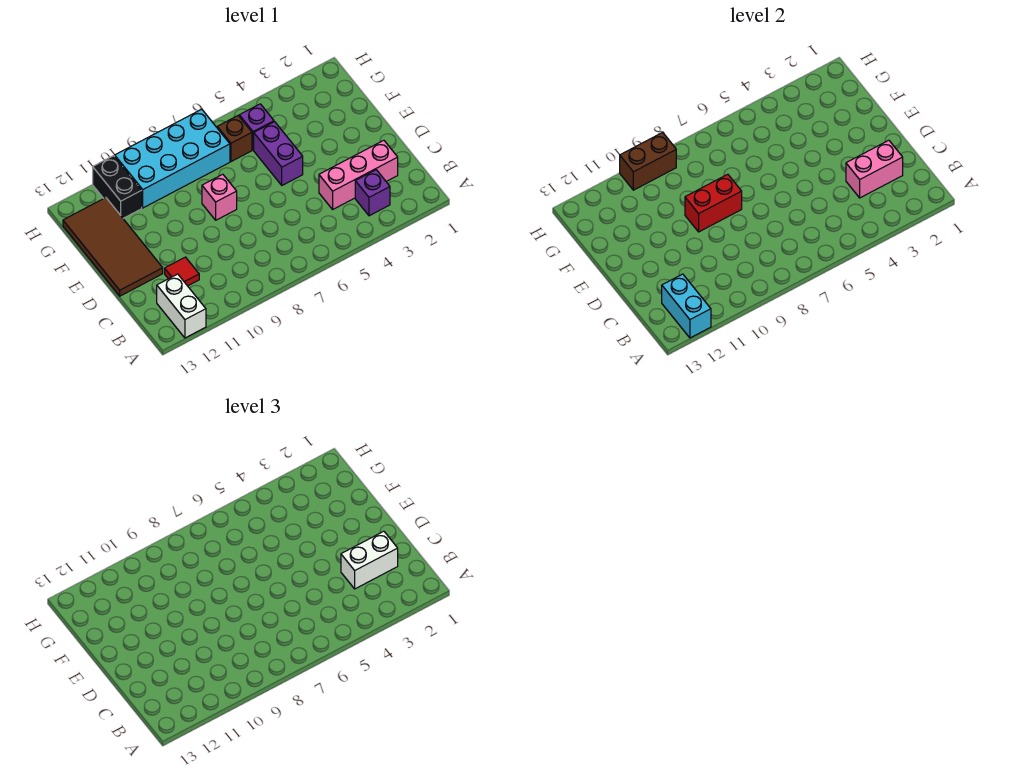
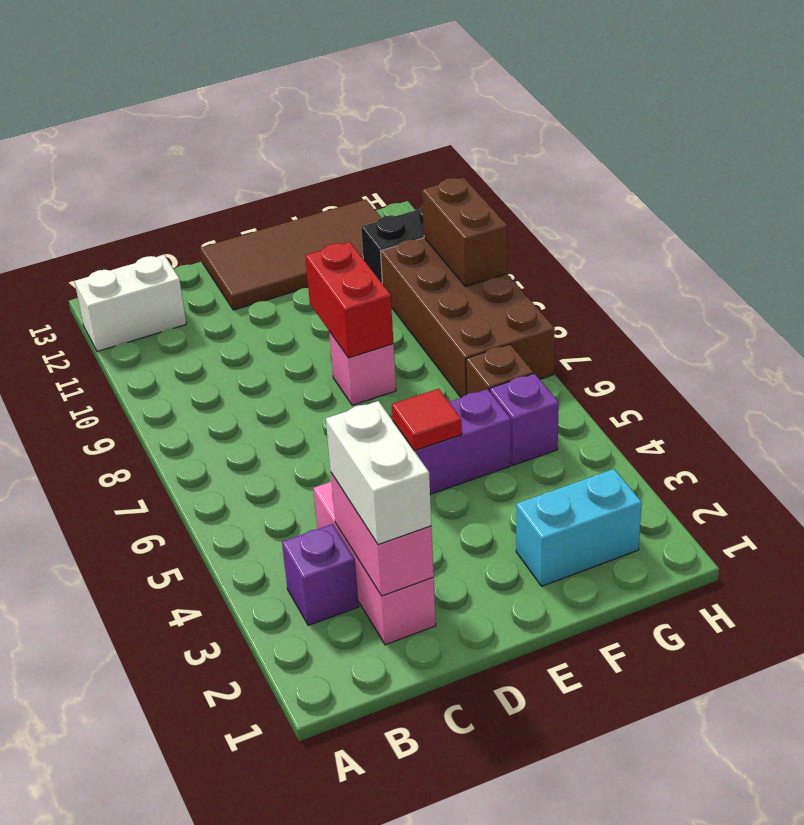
cyan 1x2 brick [662,274,711,338] -> cyan 1x2 brick moved to [516,469,642,586]
red 1x1 tile [165,257,199,286] -> red 1x1 tile moved to [392,389,462,451]
cyan 2x4 brick [115,109,230,208] -> brown 2x4 brick [380,238,555,398]

